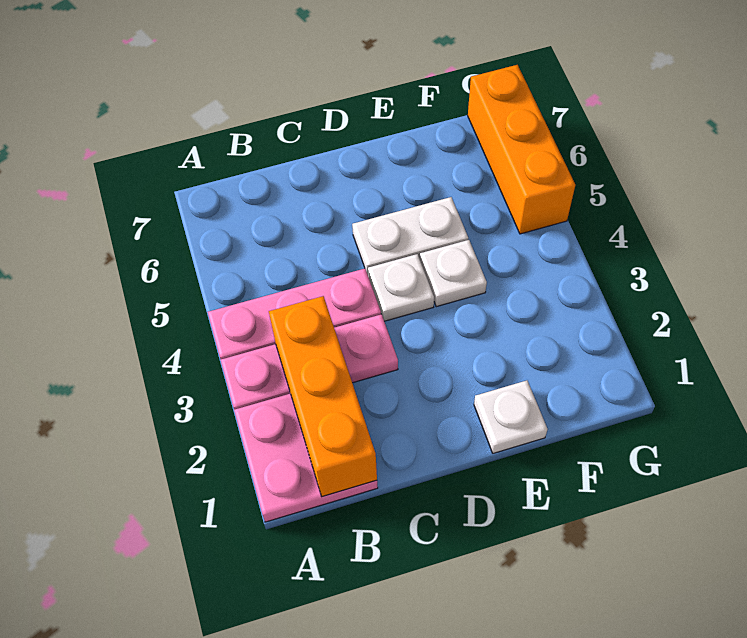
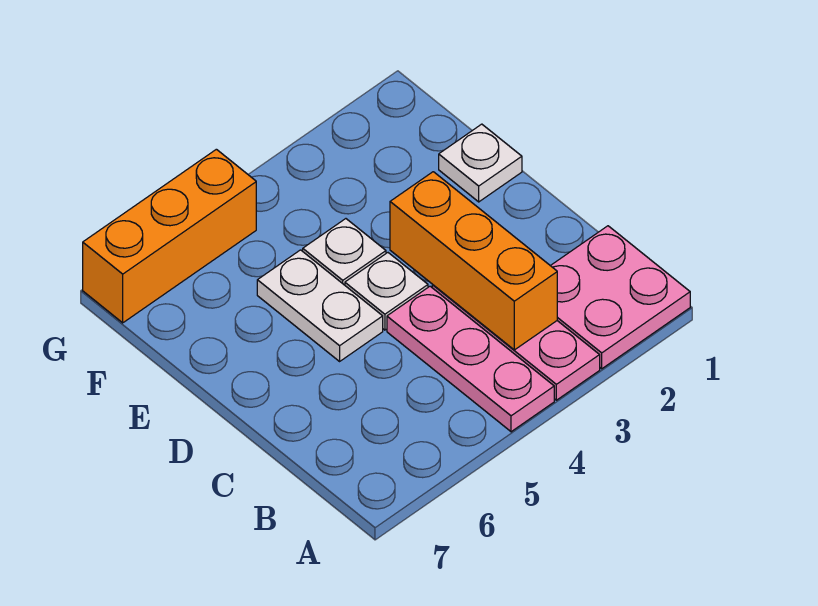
orange 1x3 brick [269,296,377,497] -> orange 1x3 brick turned to [390,172,557,350]

